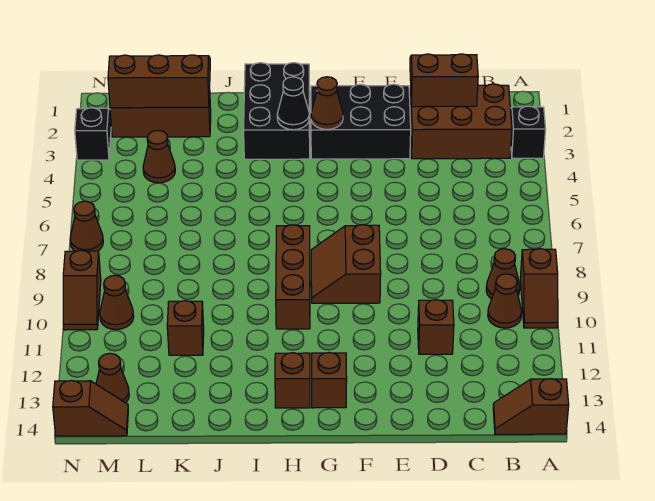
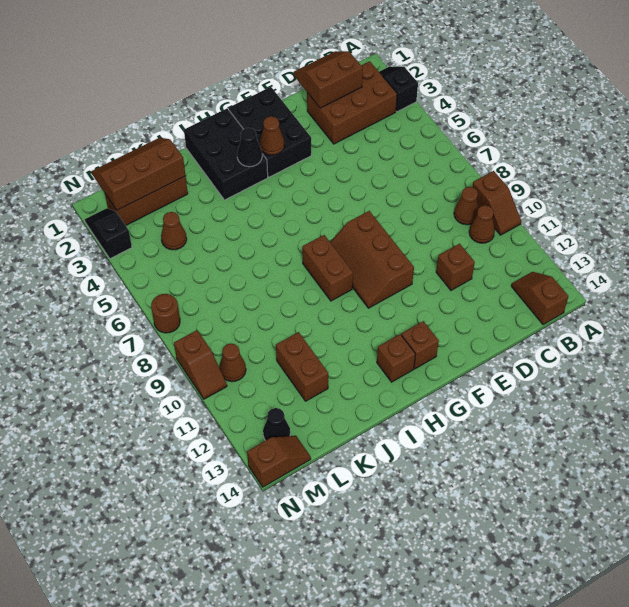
brown 1x2 slope [493,379,569,434] -> brown 1x2 slope turned to [511,272,568,325]
black 2x3 brick [311,84,411,159] -> black 2x3 brick turned to [228,87,311,177]
brown 2x2 slope [311,225,381,303] -> brown 2x3 slope [330,211,414,308]
brown 1x3 brick [276,225,310,329] -> brown 1x2 brick [302,235,353,301]
brown 1x1 brick [167,301,204,355] -> brown 1x2 brick [276,332,328,401]
brown 1x1 cone [96,353,129,403] -> black 1x1 cone [263,408,290,441]
brown 1x1 cone [70,201,103,251] -> brown 1x1 round brick [151,294,180,333]

